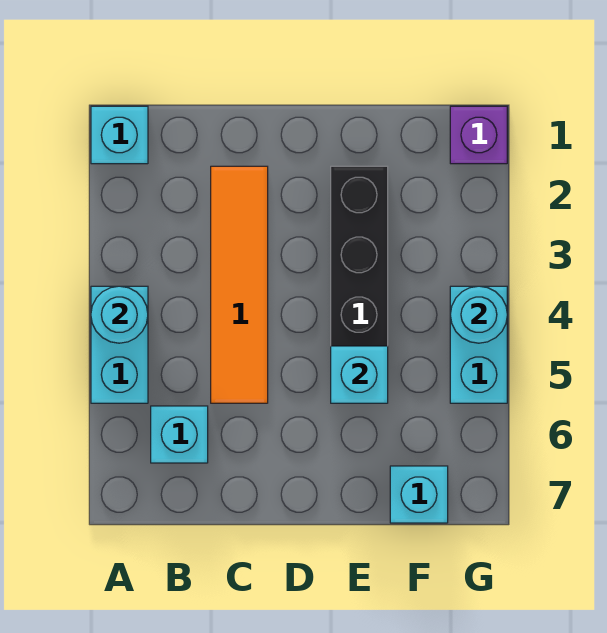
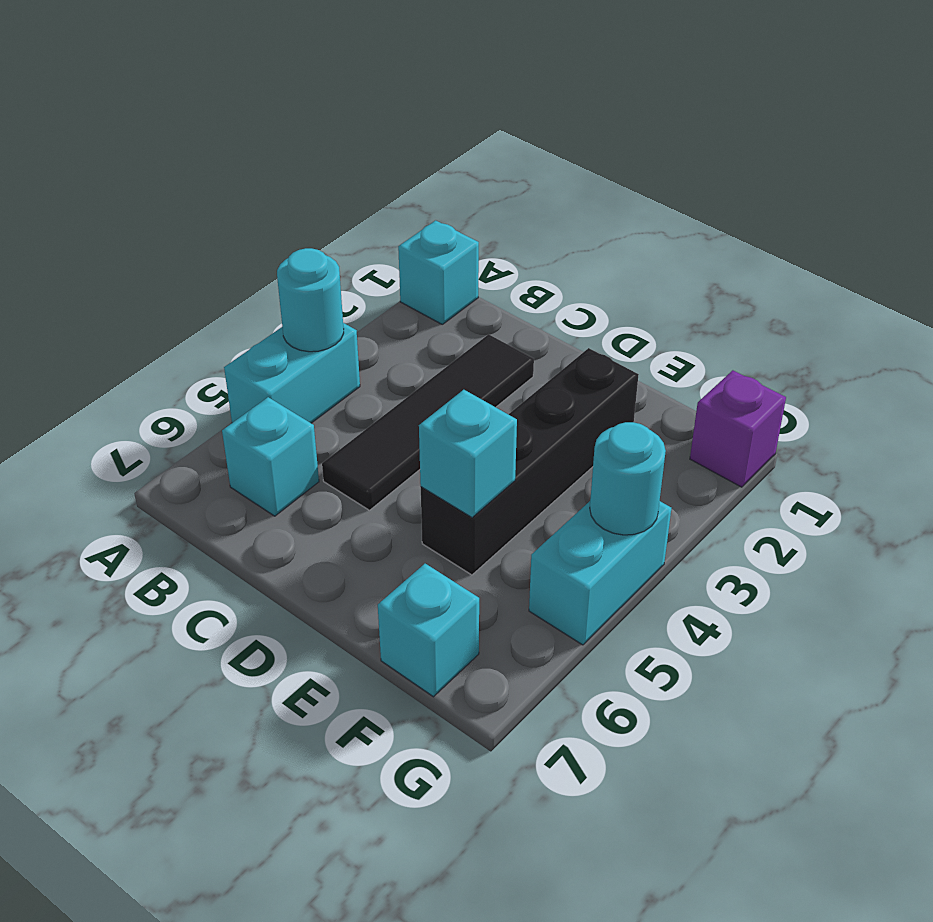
orange 1x4 tile [211,166,268,403] -> black 1x4 tile [322,334,534,510]

